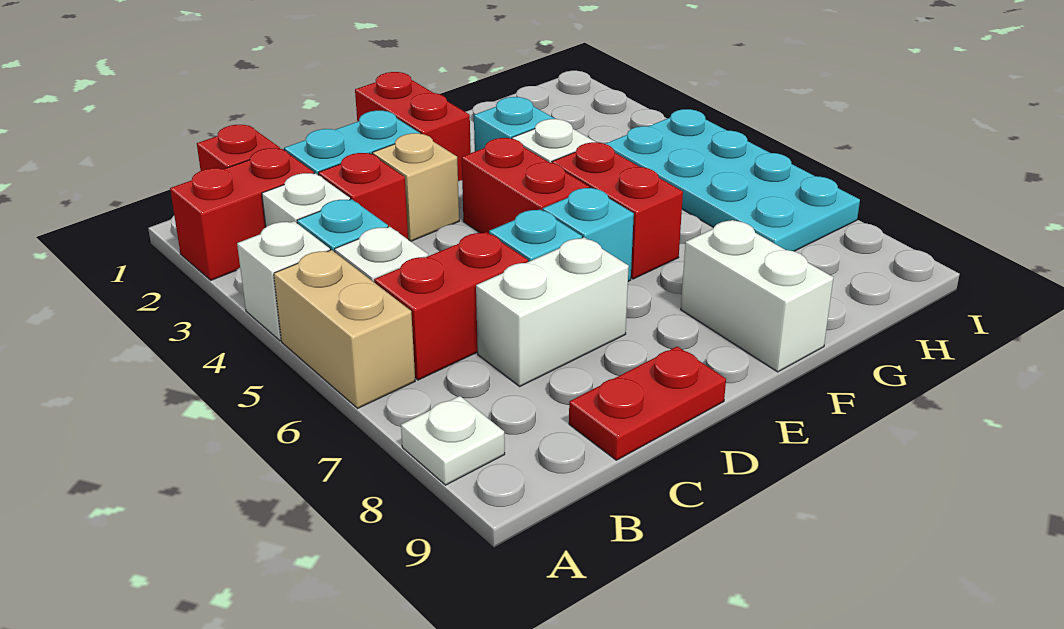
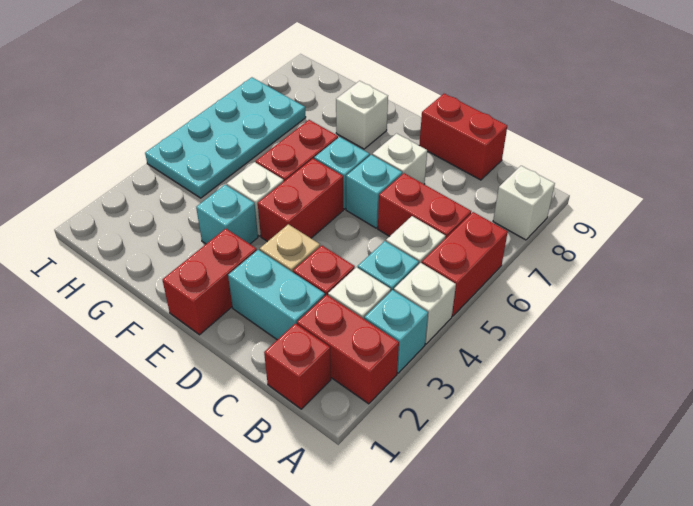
none -> cyan 1x1 brick [364,290,428,373]
tan 1x2 brick [274,250,415,408] -> red 1x2 brick [422,212,508,316]
white 1x1 plate [401,396,505,485] -> white 1x1 brick [493,166,555,240]
white 1x2 brick [476,237,629,386] -> white 1x1 brick [372,133,427,184]
red 1x2 plate [569,346,726,460] -> red 1x2 brick [419,94,507,180]
white 1x2 brick [681,220,833,372] -> white 1x1 brick [336,81,388,149]

